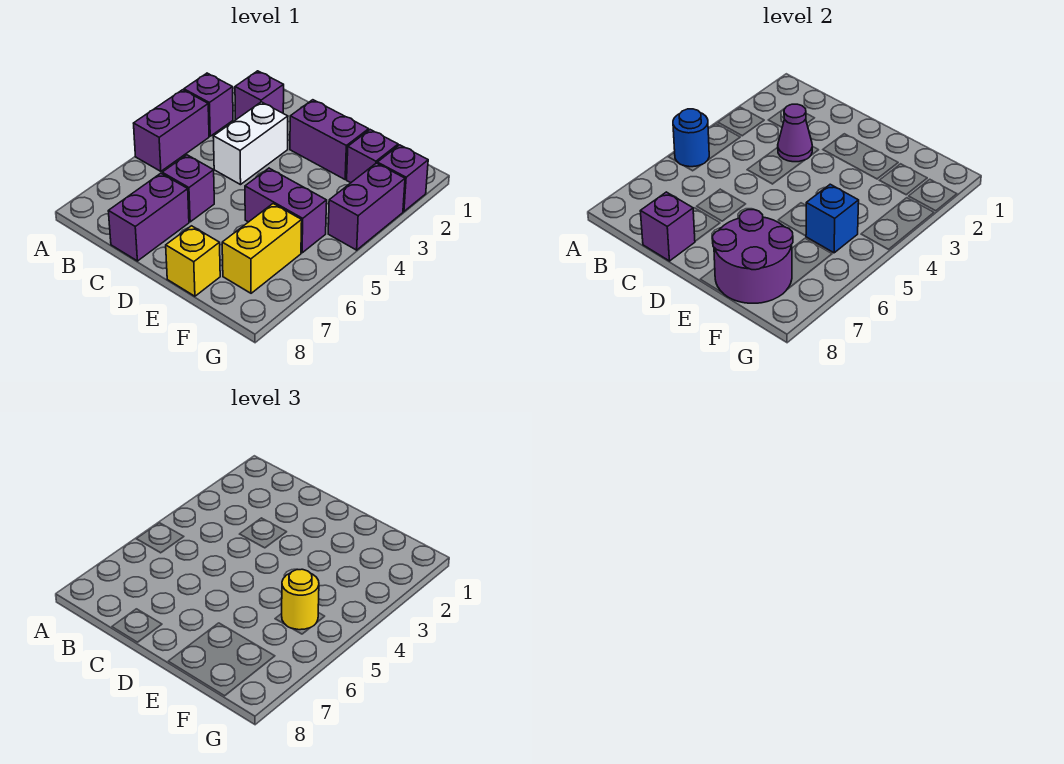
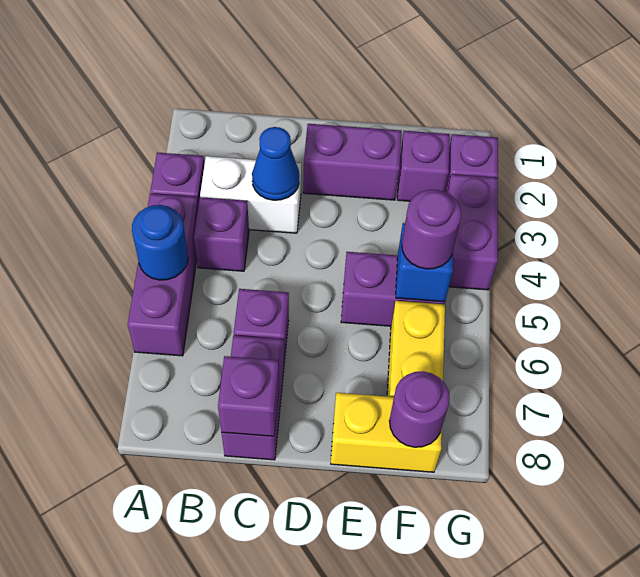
purple 1x2 brick [134,90,209,171] -> purple 1x3 brick [128,194,198,356]
purple 1x1 brick [235,71,284,119] -> purple 1x1 brick moved to [194,197,249,271]
white 1x2 brick [213,102,288,185] -> white 1x2 brick turned to [200,156,301,233]
purple 1x1 cone [778,104,812,162] -> blue 1x1 cone [252,127,299,200]
purple 2x2 round brick [713,209,793,303] -> purple 1x1 round brick [389,371,450,447]
yellow 1x1 brick [166,226,220,296] -> yellow 1x2 brick [331,393,442,472]
yellow 1x1 round brick [282,569,319,630] -> purple 1x1 round brick [402,190,461,269]

